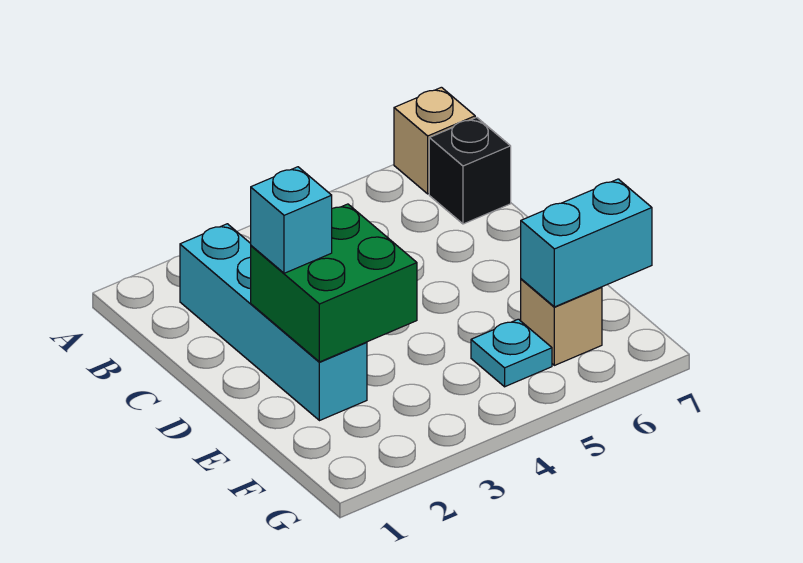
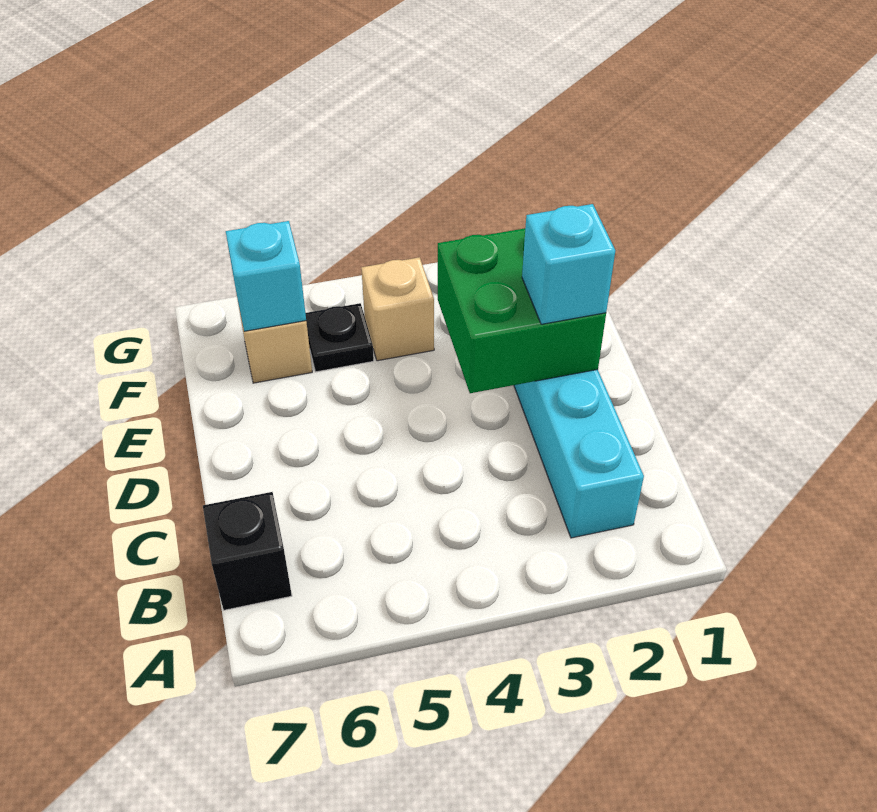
tan 1x1 brick [394,87,475,194] -> tan 1x1 brick moved to [361,257,434,361]
cyan 1x1 plate [471,319,552,387] -> black 1x1 plate [306,303,374,372]
cyan 1x2 brick [521,179,652,307] -> cyan 1x1 brick [226,221,306,331]

